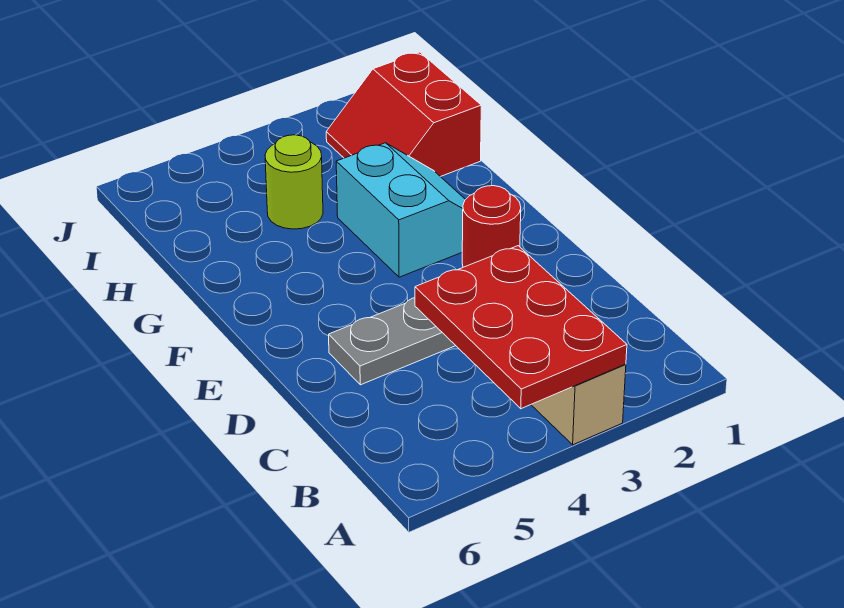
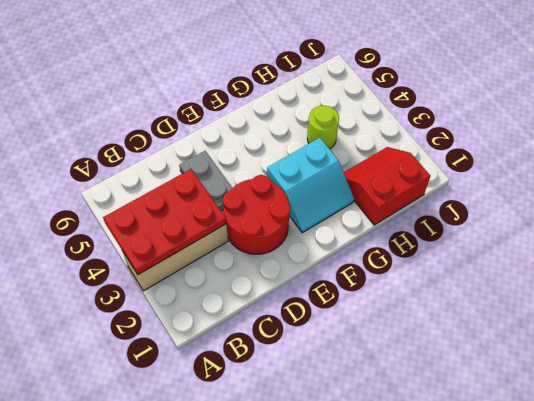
red 1x1 round brick [462,186,521,267] -> red 2x2 round brick [223,175,290,254]

